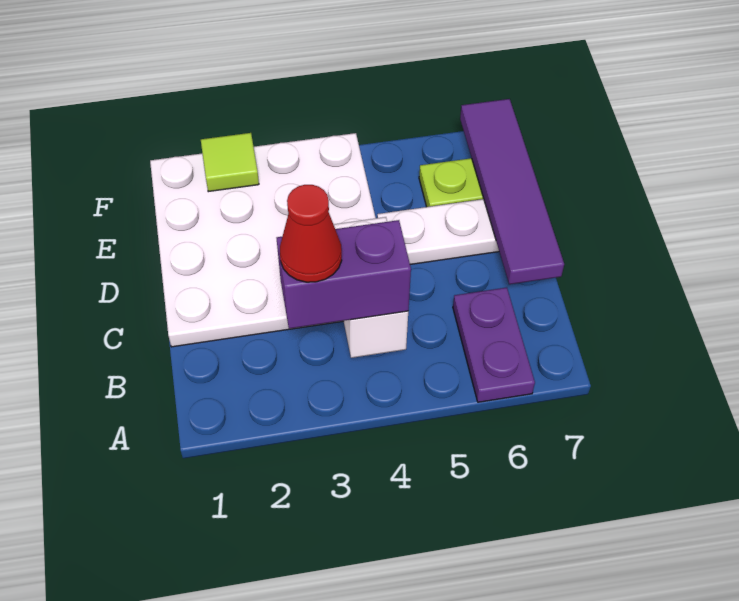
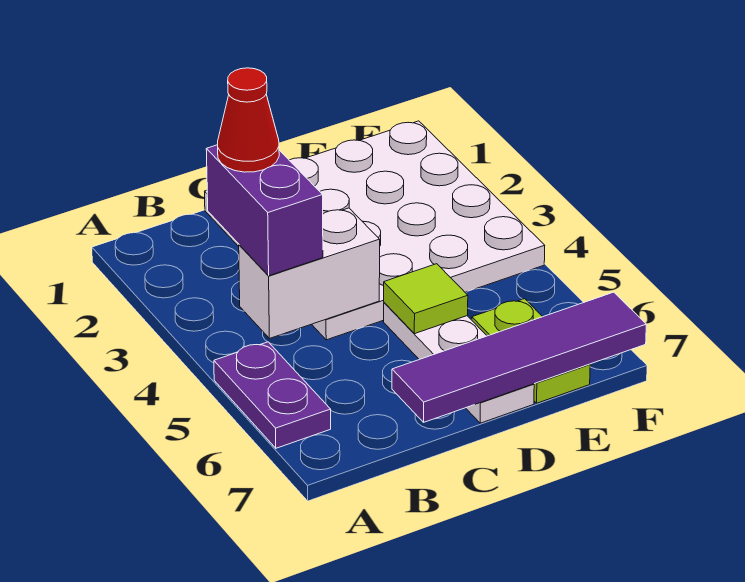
purple 1x2 plate [453,288,535,402] -> purple 1x2 plate turned to [214,342,331,448]
lime 1x1 tile [201,133,259,192] -> lime 1x1 tile moved to [384,264,468,334]

